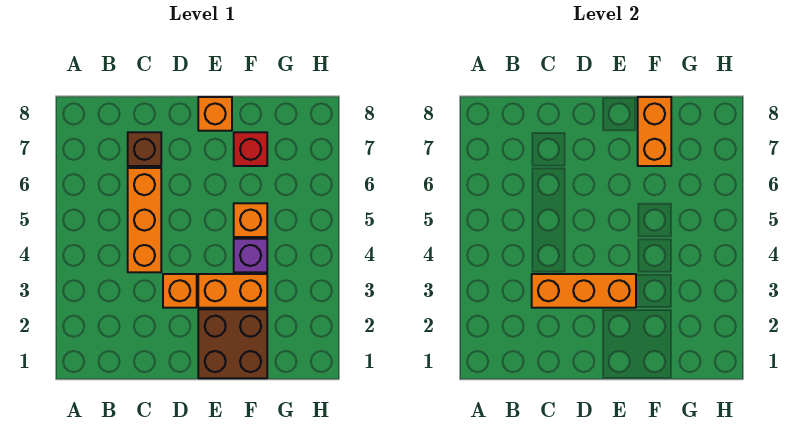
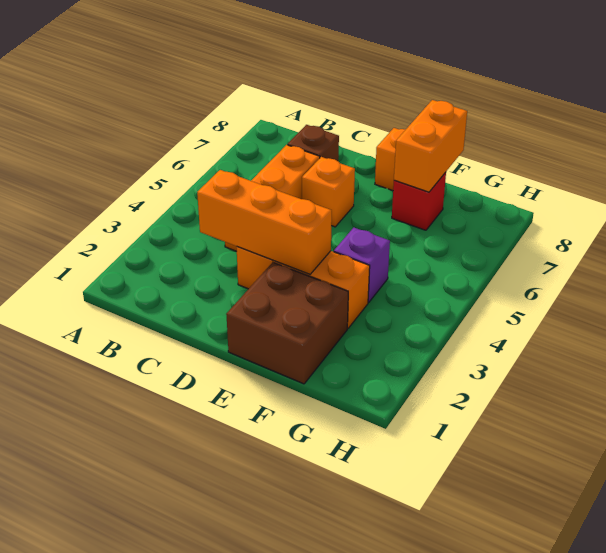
orange 1x1 brick [234,203,267,237] -> orange 1x1 brick moved to [302,157,355,227]

